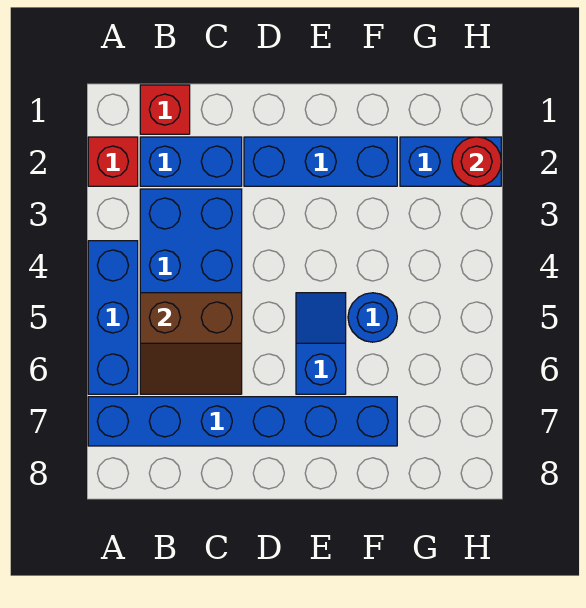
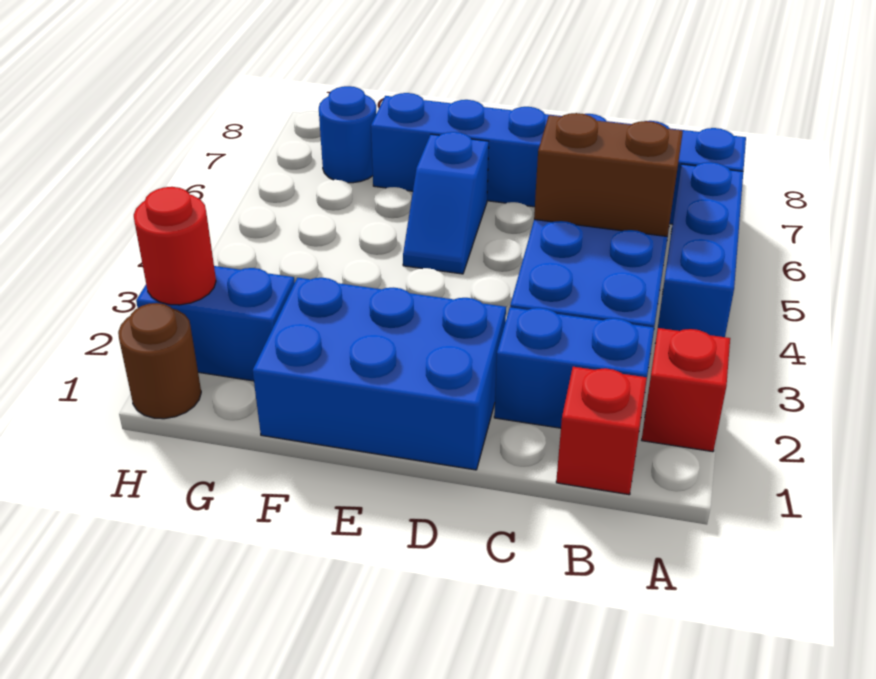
blue 1x3 brick [244,137,397,186] -> blue 2x3 brick [253,278,506,470]
blue 1x1 round brick [348,293,397,342] -> blue 1x1 round brick moved to [319,86,376,183]
none -> brown 1x1 round brick [118,303,201,419]

